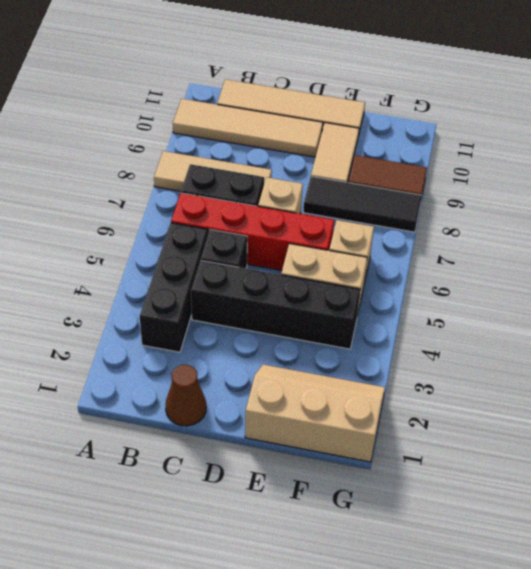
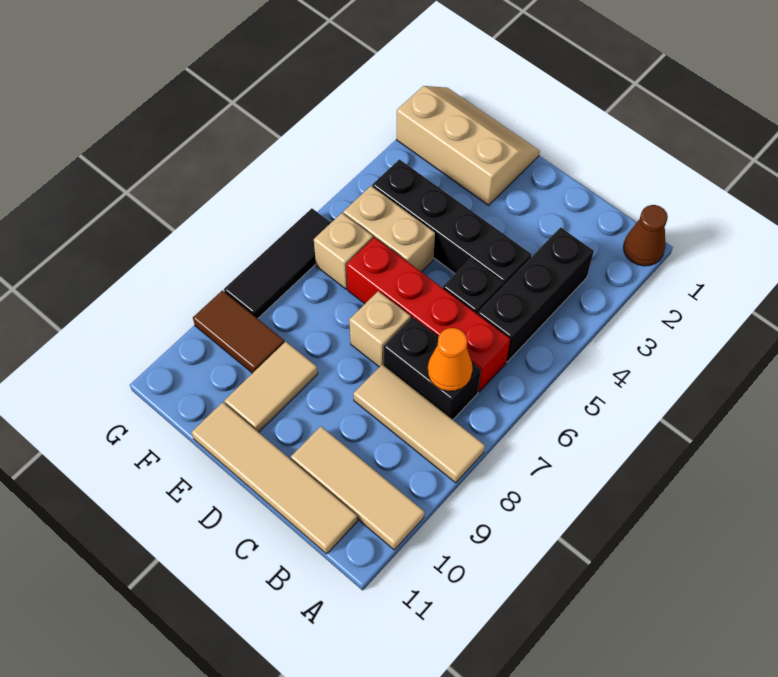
tan 1x4 tile [173,99,323,157] -> tan 1x3 tile [291,426,424,550]
none -> orange 1x1 cone [428,328,473,391]
brown 1x1 cone [166,365,206,426] -> brown 1x1 cone moved to [623,205,668,266]
tan 2x3 slope [245,364,385,462] -> tan 2x3 slope turned to [397,86,540,205]
black 1x3 tile [303,176,422,232] -> black 1x3 tile turned to [224,208,331,319]

